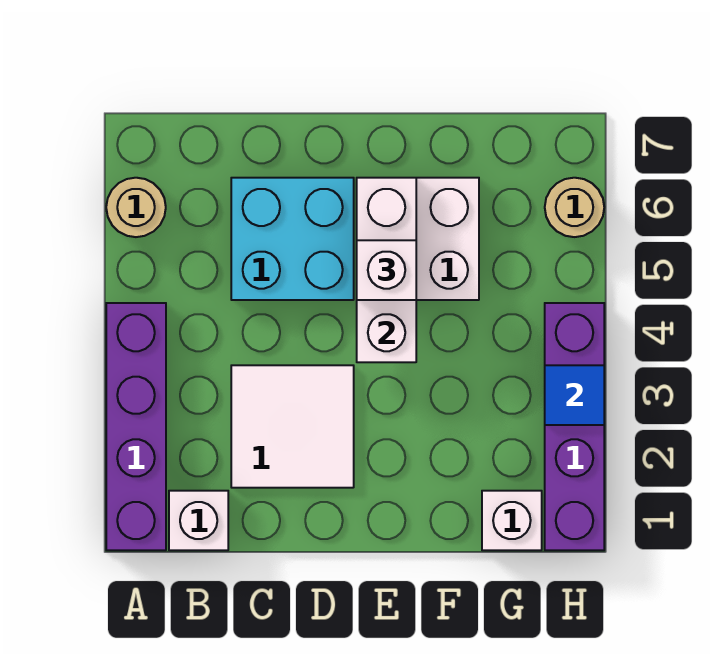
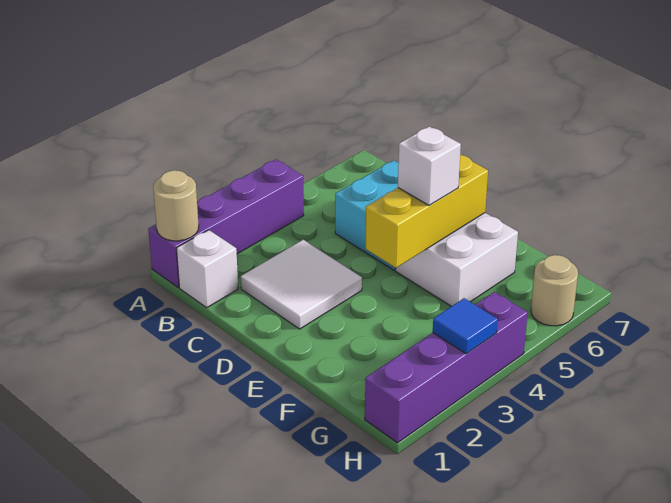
tan 1x1 round brick [106,178,166,237] -> tan 1x1 round brick moved to [153,170,199,241]
white 1x3 brick [357,178,416,362] -> yellow 1x3 brick [366,155,488,268]
white 1x1 brick [482,491,542,550] -> none

